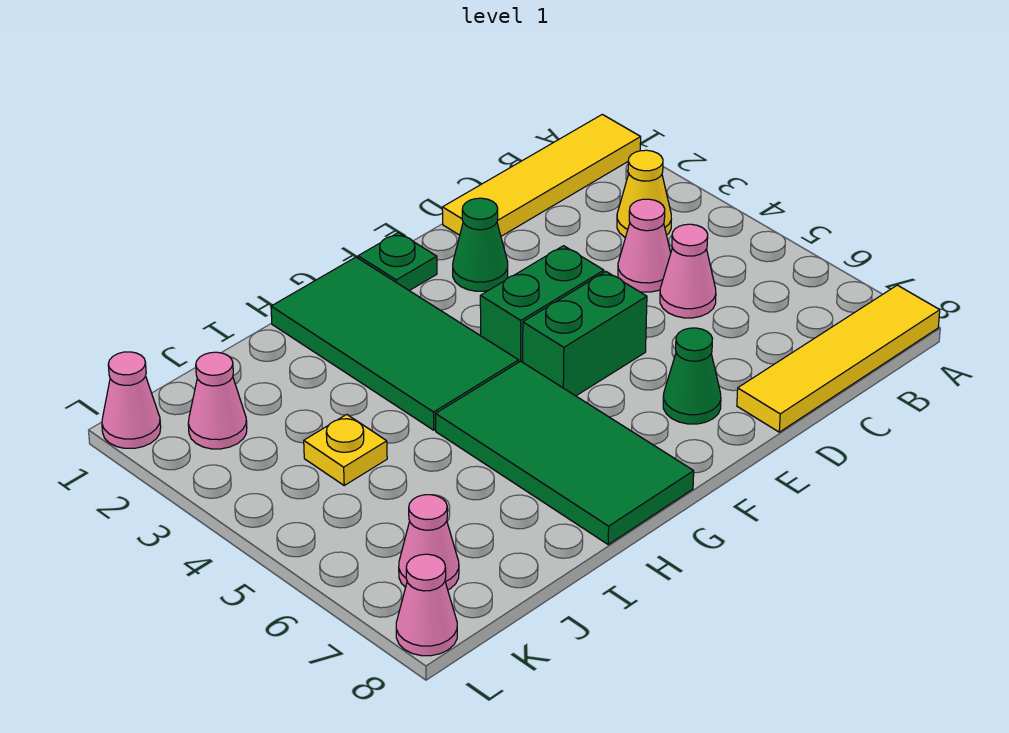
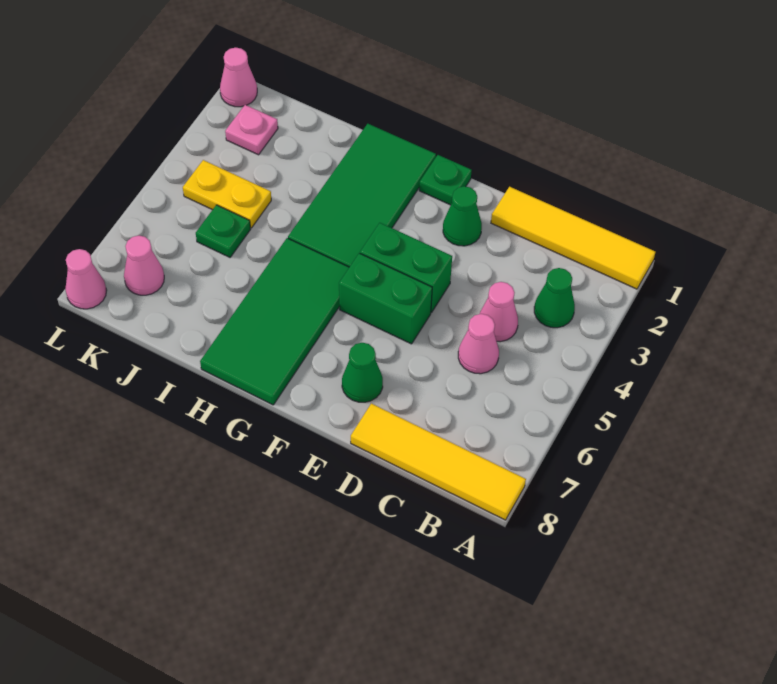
yellow 1x1 cone [617,150,671,238] -> green 1x1 cone [534,268,575,328]
yellow 1x1 plate [304,414,387,485] -> yellow 1x2 plate [183,160,271,228]
none -> green 1x1 plate [196,205,251,257]
pink 1x1 cone [188,352,247,449] -> pink 1x1 plate [225,105,278,155]

